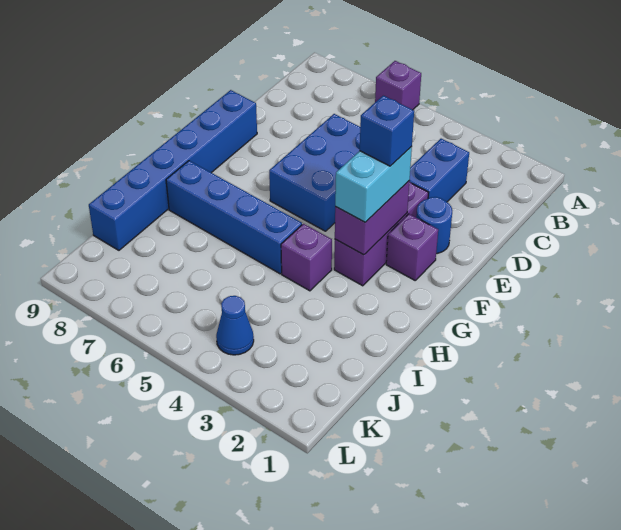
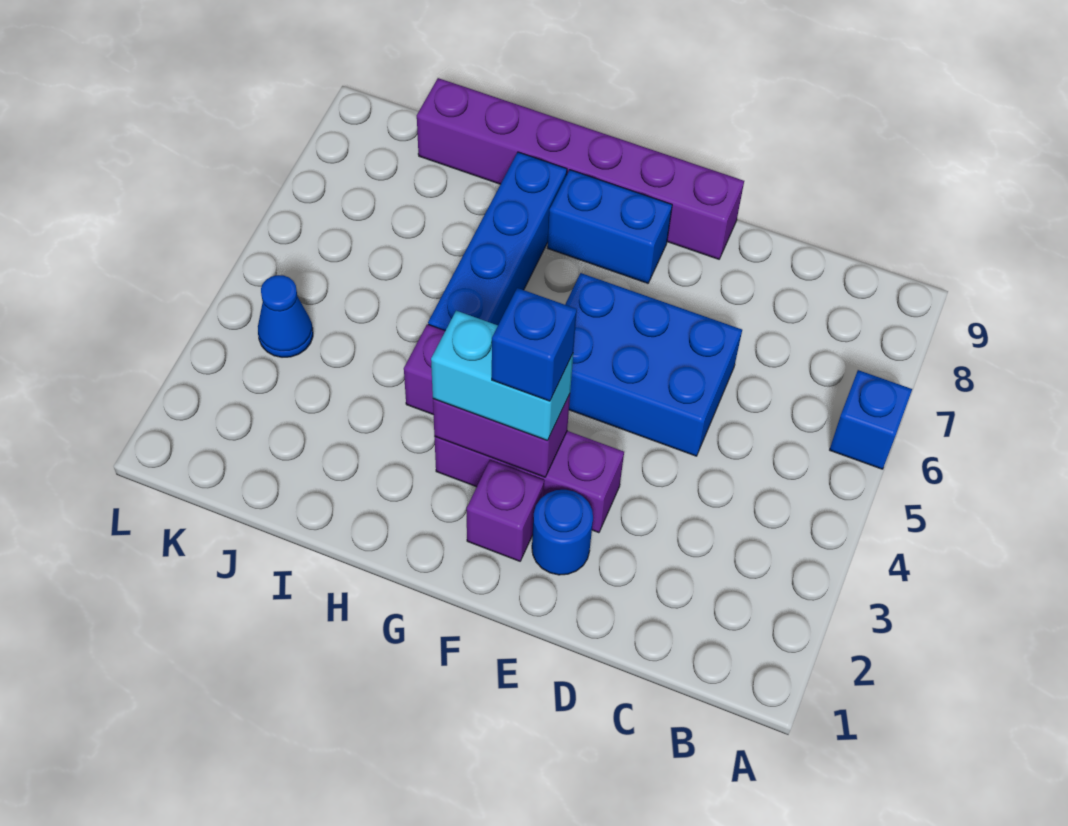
purple 1x1 brick [375,61,421,110] -> blue 1x1 brick [830,370,912,469]
blue 1x2 brick [409,139,469,202] -> blue 1x2 brick moved to [548,170,672,283]
blue 1x6 brick [89,90,257,250] -> purple 1x6 brick [417,78,744,259]

